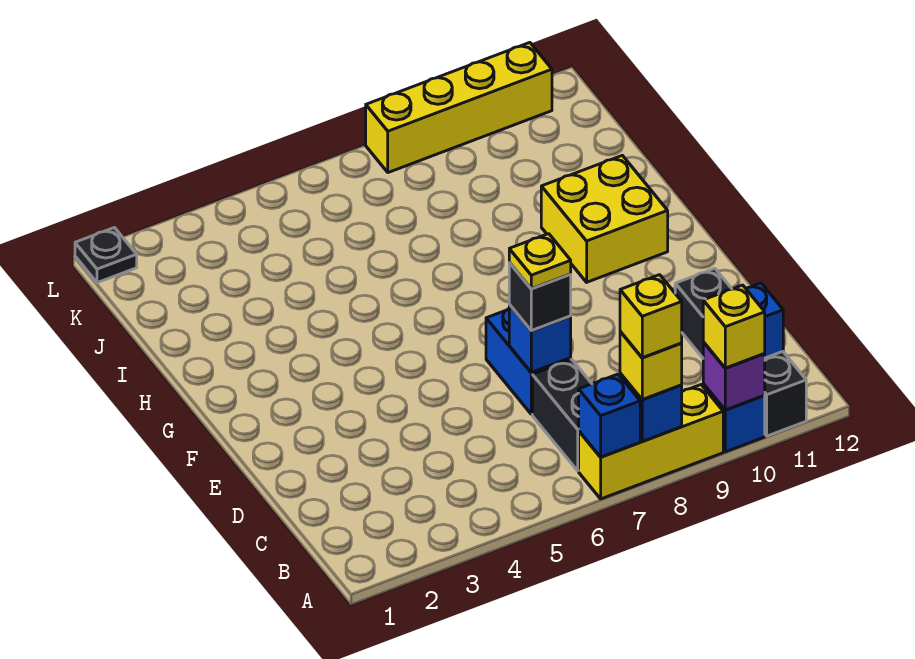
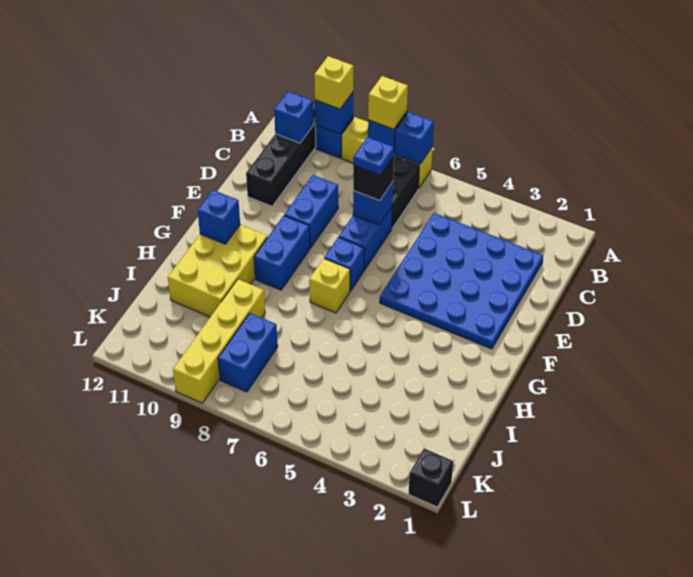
yellow 1x1 brick [620,275,682,358] -> yellow 1x1 brick moved to [309,258,350,313]
purple 1x1 brick [703,342,765,410] -> blue 1x1 brick [315,92,353,134]
none -> blue 4x4 plate [380,213,543,349]
yellow 1x1 plate [509,234,571,289] -> blue 1x1 plate [353,137,394,175]
none -> blue 1x2 brick [284,175,338,248]
none -> blue 1x1 brick [324,237,364,291]
none -> blue 1x2 brick [254,216,310,290]
yellow 2x2 brick [541,155,668,282] -> yellow 2x3 brick [168,225,267,317]
none -> blue 1x1 brick [198,190,240,244]
none -> blue 1x2 brick [218,313,278,392]
black 1x1 plate [75,228,137,283] -> black 1x1 brick [408,448,453,507]
yellow 1x4 brick [366,43,552,173] -> yellow 1x4 brick turned to [173,279,265,403]

